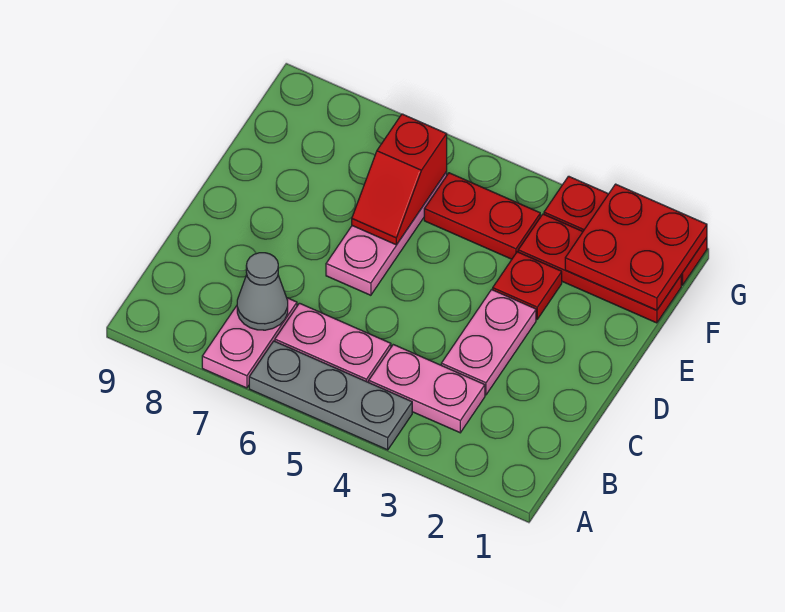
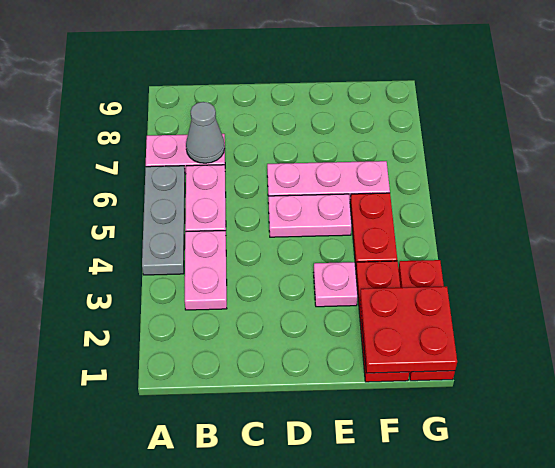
pink 1x2 plate [441,290,536,395] -> pink 1x2 plate moved to [269,194,352,237]
red 1x1 plate [493,252,562,319] -> pink 1x1 plate [314,262,358,307]
red 1x2 slope [352,114,447,245] -> none

